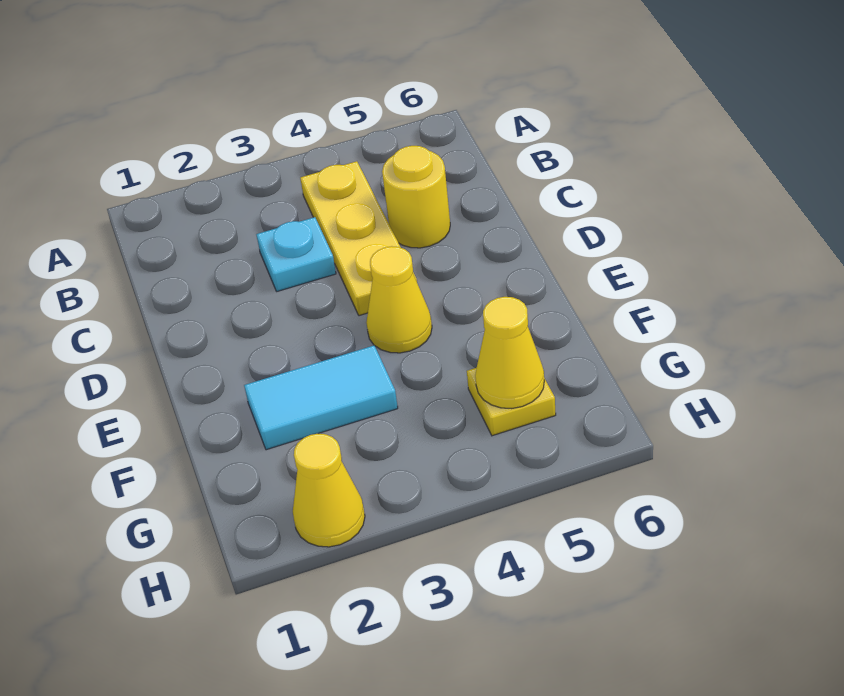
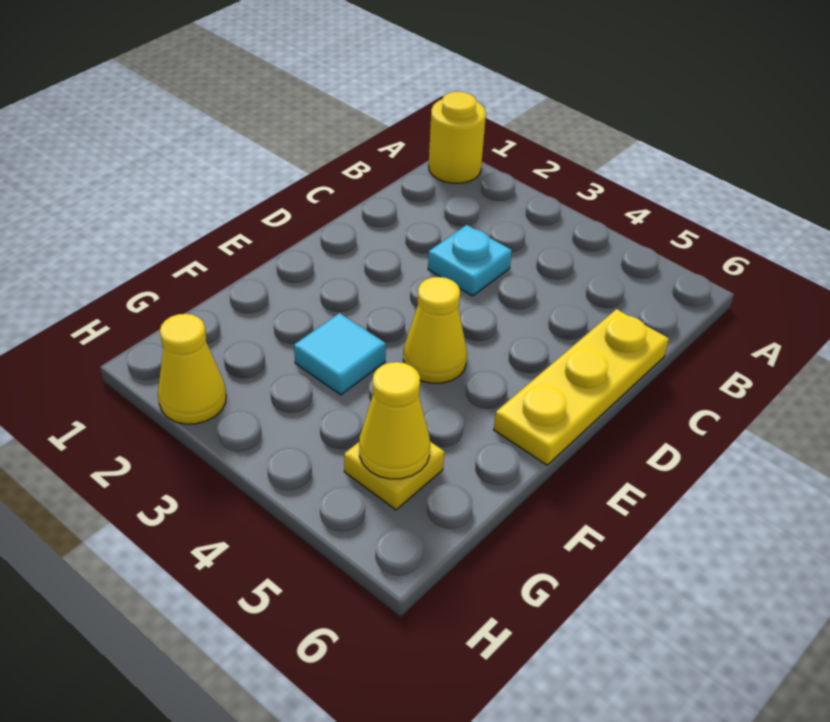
yellow 1x3 plate [300,161,417,316] -> yellow 1x3 plate moved to [494,309,669,465]
yellow 1x1 round brick [382,146,450,248] -> yellow 1x1 round brick moved to [429,91,486,183]
cyan 1x2 tile [244,345,398,450] -> cyan 1x1 tile [294,313,386,395]

